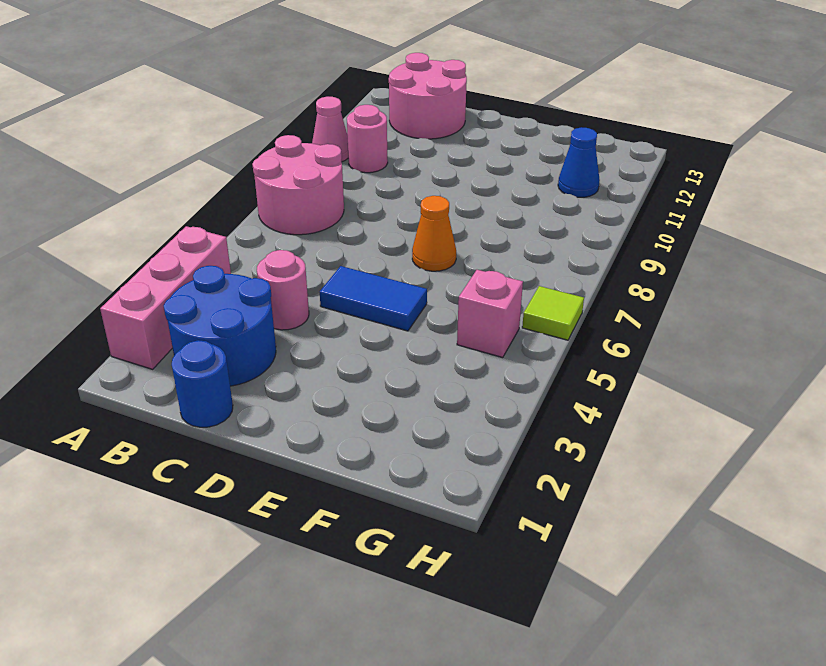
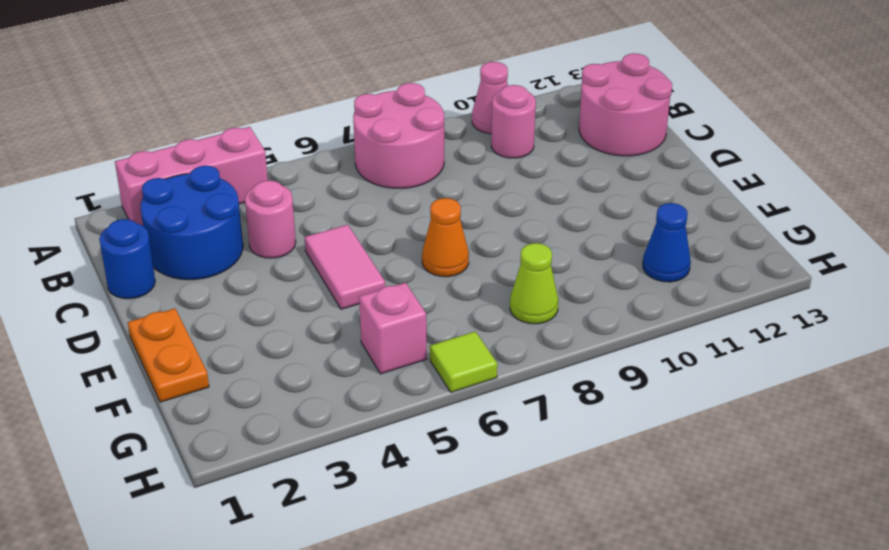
blue 1x2 tile [320,266,427,331] -> pink 1x2 tile [305,225,385,309]
none -> orange 1x2 plate [128,308,209,402]
none -> lime 1x1 cone [510,243,558,324]

